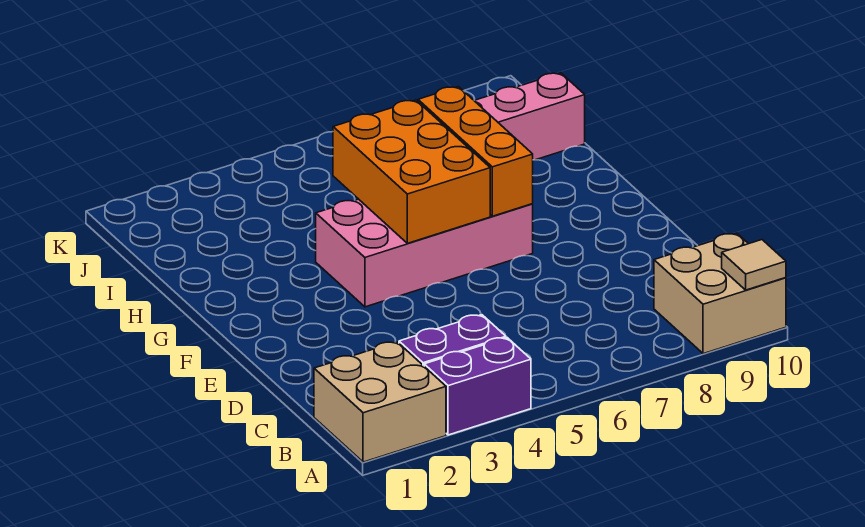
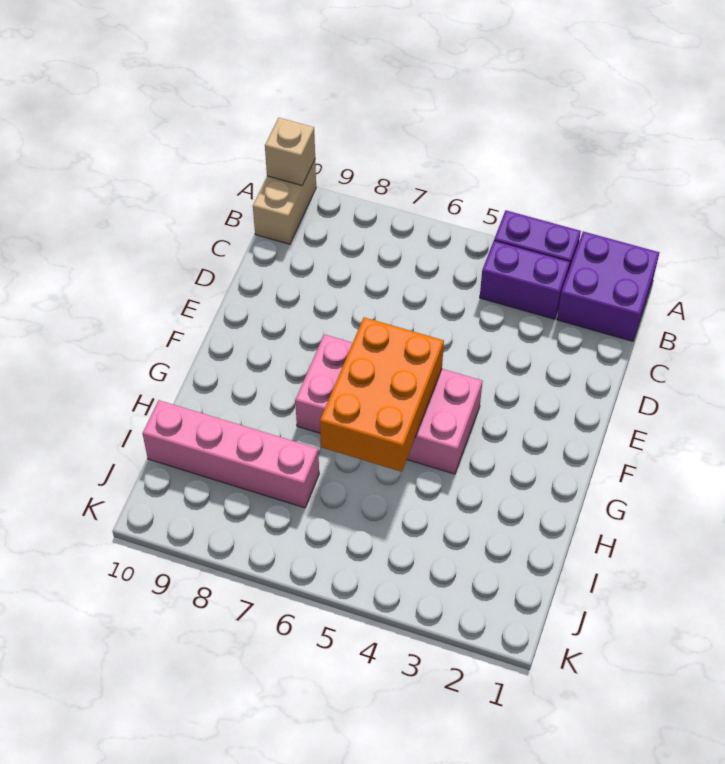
tan 2x2 brick [314,342,446,462] -> purple 2x2 brick [557,231,660,341]
tan 2x2 brick [654,233,786,354] -> tan 1x2 brick [253,160,316,244]
tan 1x1 tile [722,240,786,290] -> tan 1x1 brick [265,118,315,185]
orange 1x3 brick [418,87,533,216] -> none

